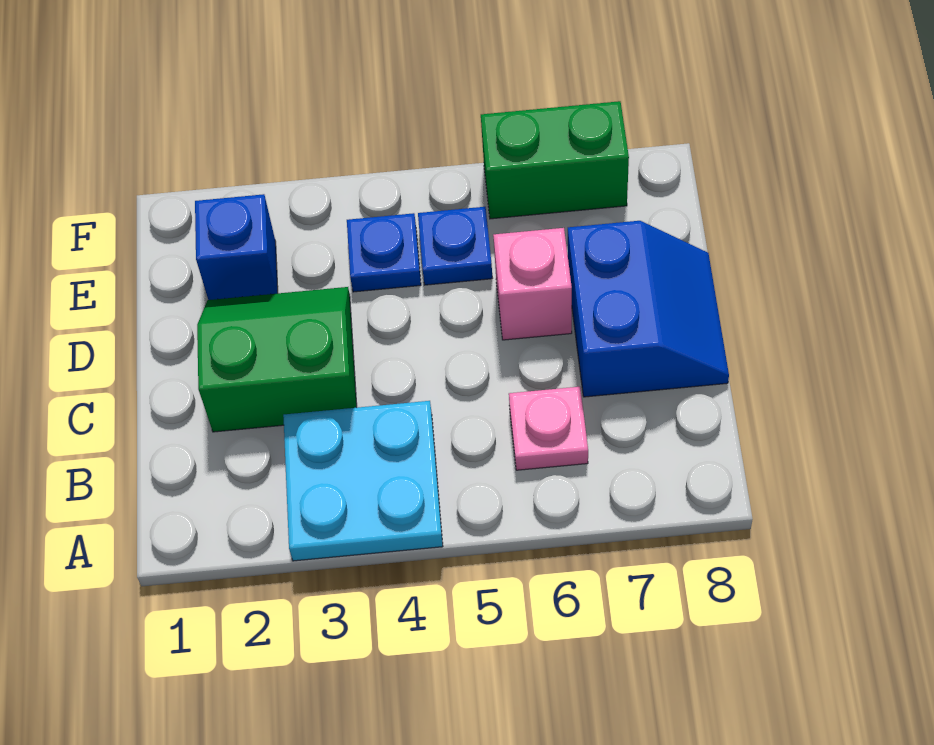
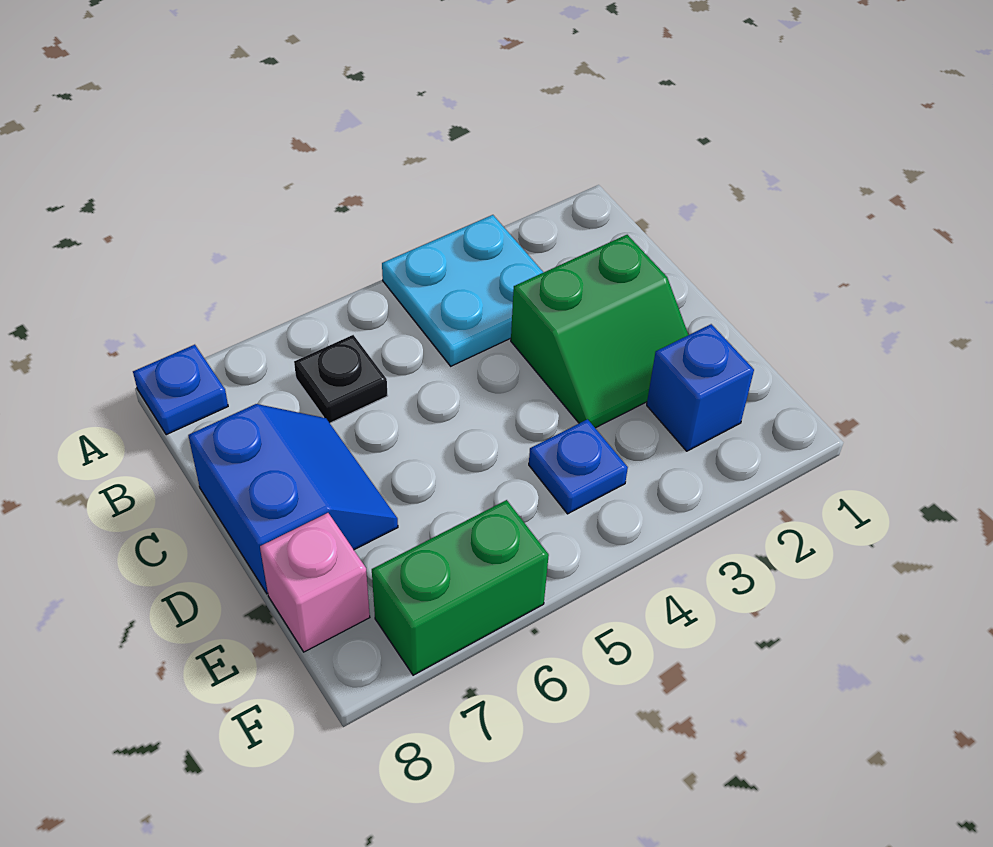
pink 1x1 plate [509,387,588,470] -> black 1x1 plate [294,335,388,423]
blue 2x2 slope [568,221,729,397] -> blue 2x2 slope turned to [188,404,398,594]
pink 1x1 brick [493,228,572,340] -> pink 1x1 brick moved to [260,513,370,652]
blue 1x1 plate [418,207,492,285] -> blue 1x1 plate moved to [133,345,228,435]

